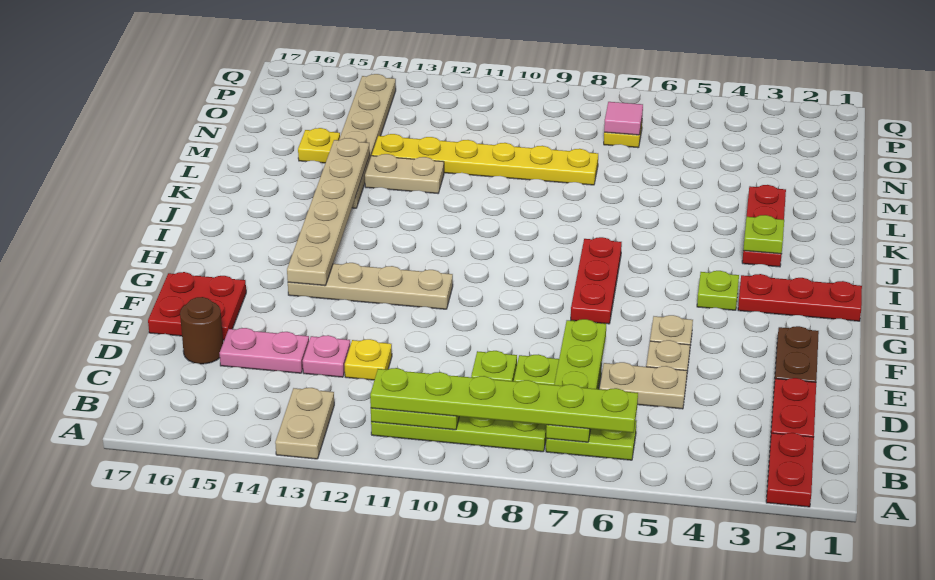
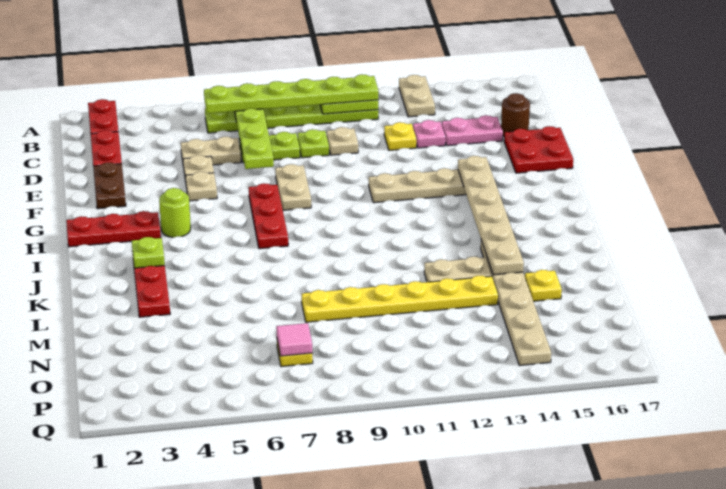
none -> tan 1x1 plate [327,127,358,155]
none -> tan 1x2 plate [275,164,311,210]
lime 1x1 plate [697,271,739,310] -> lime 1x1 round brick [159,188,191,237]

